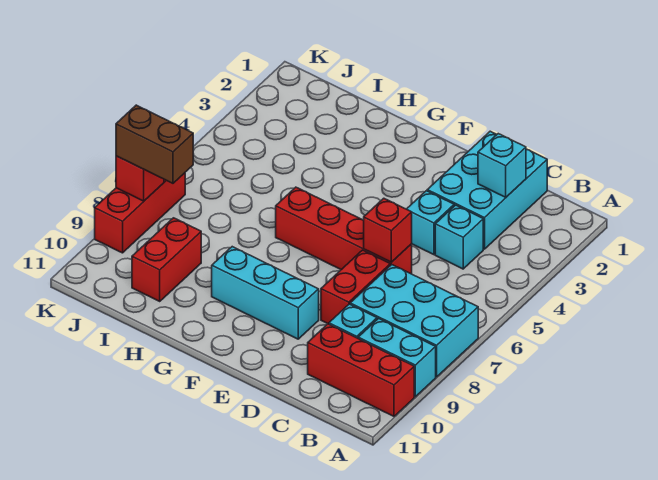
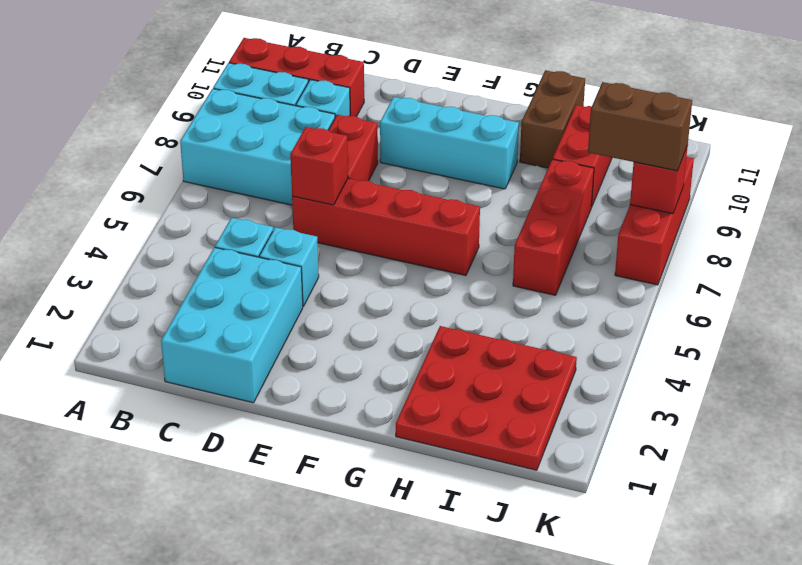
cyan 1x1 brick [478,134,526,197] -> none
none -> red 3x3 plate [396,326,577,470]
none -> brown 1x2 brick [520,70,585,168]
none -> red 1x3 brick [513,159,594,295]

